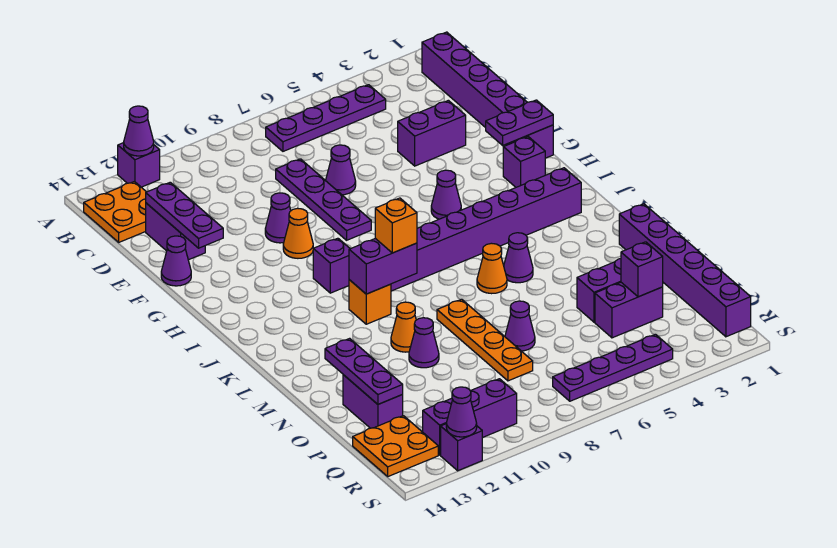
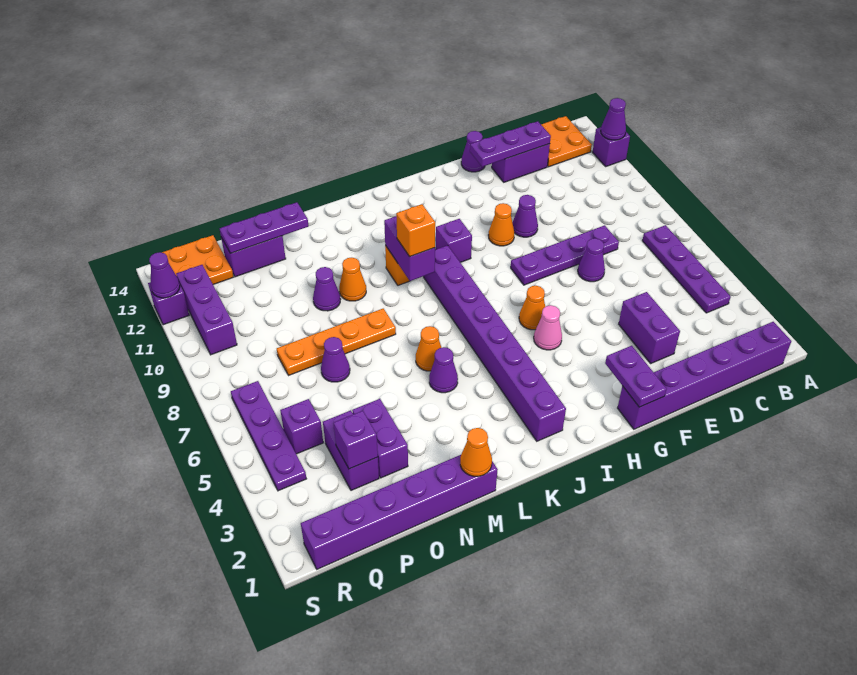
purple 1x1 brick [503,137,545,187] -> purple 1x1 brick moved to [280,399,323,454]
purple 1x1 cone [431,170,461,219] -> pink 1x1 cone [534,305,562,350]
none -> orange 1x1 cone [519,286,545,330]
none -> orange 1x1 cone [460,428,492,476]

